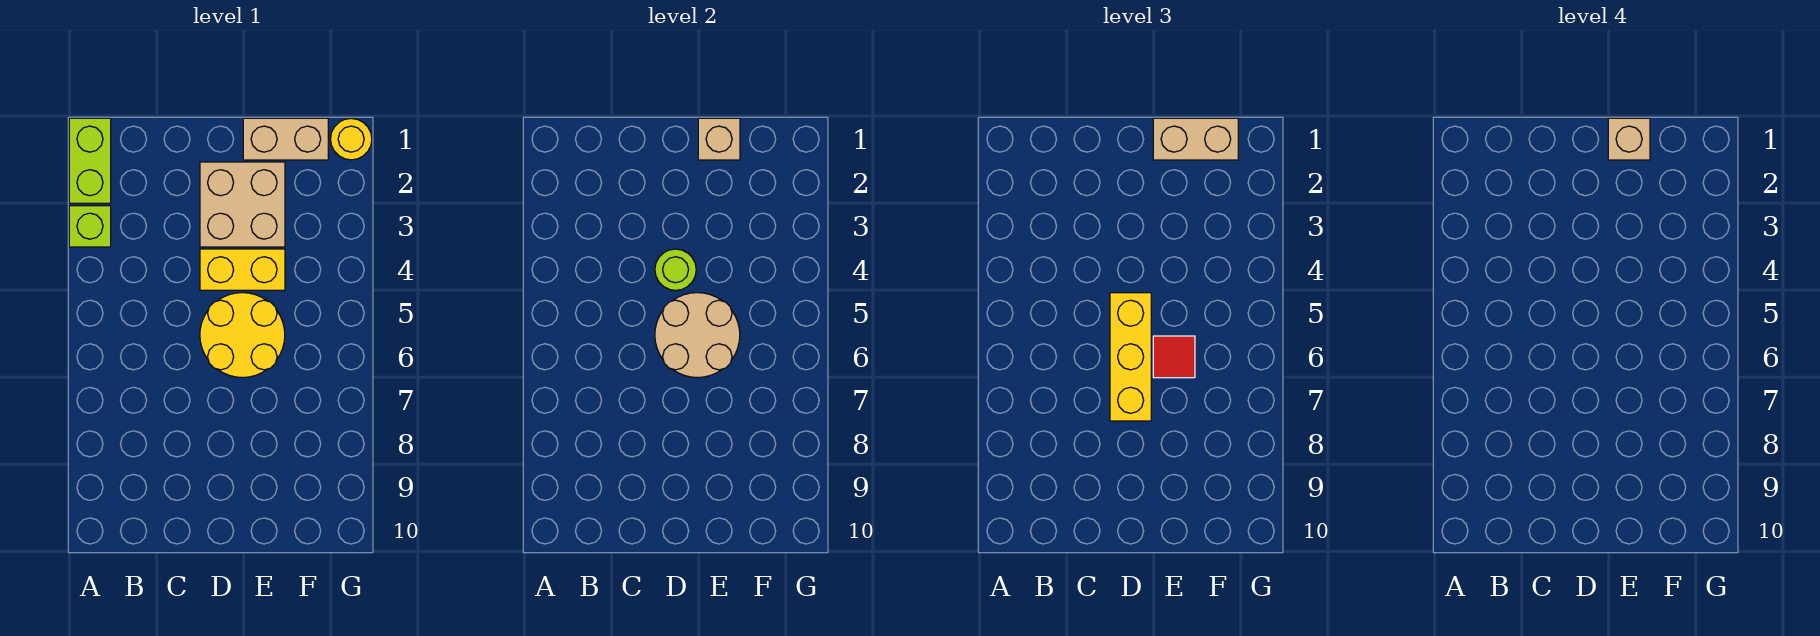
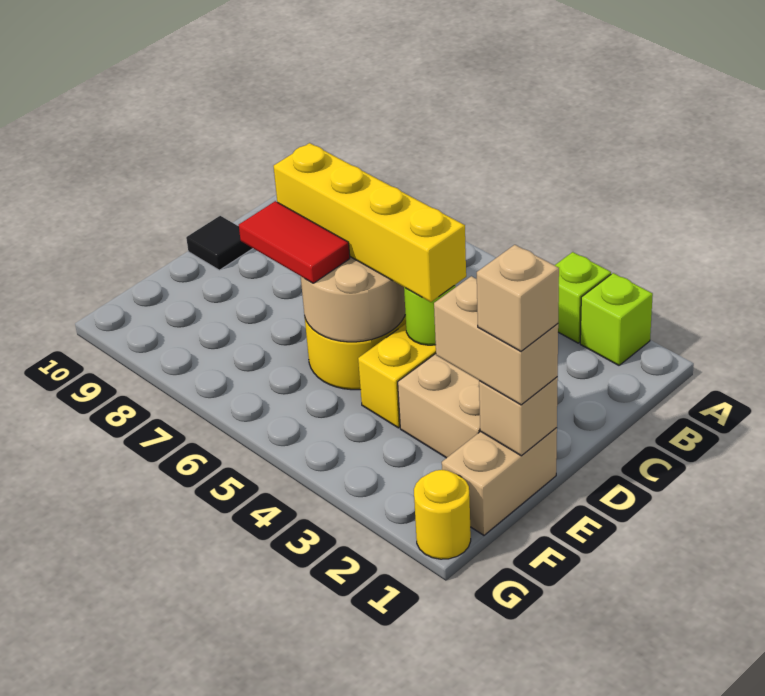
lime 1x2 brick [69,118,111,203] -> lime 1x1 brick [580,273,653,365]
yellow 1x3 brick [1110,293,1151,421] -> yellow 1x4 brick [274,143,466,302]
none -> black 1x1 tile [186,216,253,270]
tan 1x2 brick [1153,118,1238,160] -> tan 1x2 brick turned to [434,276,558,405]
red 1x1 tile [1153,336,1195,378] -> red 1x2 tile [239,201,350,283]

